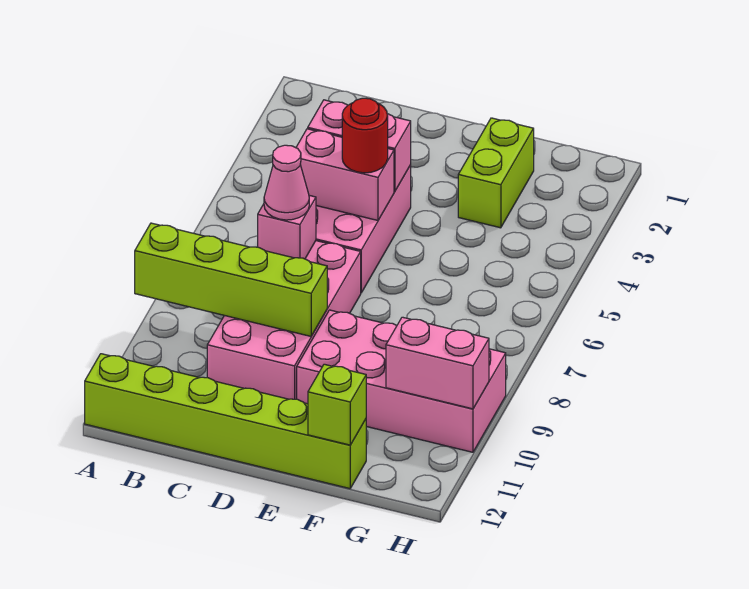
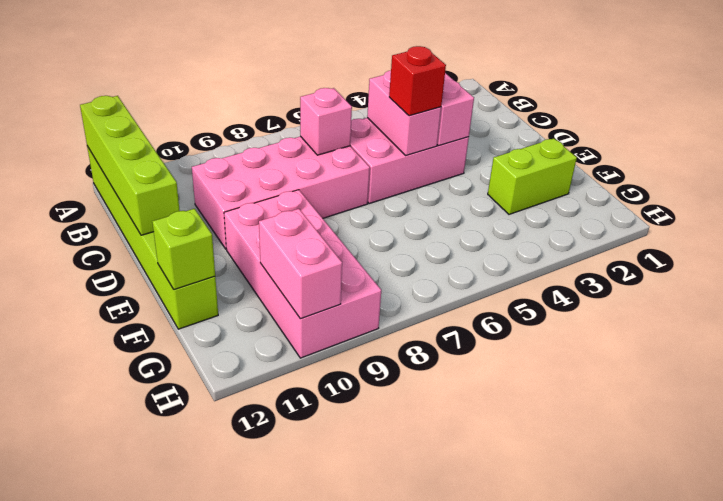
lime 1x4 brick [135,223,327,336] -> lime 1x4 brick moved to [80,96,180,235]
pink 1x1 cone [264,145,309,220] -> none
red 1x1 round brick [342,98,388,173] -> red 1x1 brick [389,46,446,116]

